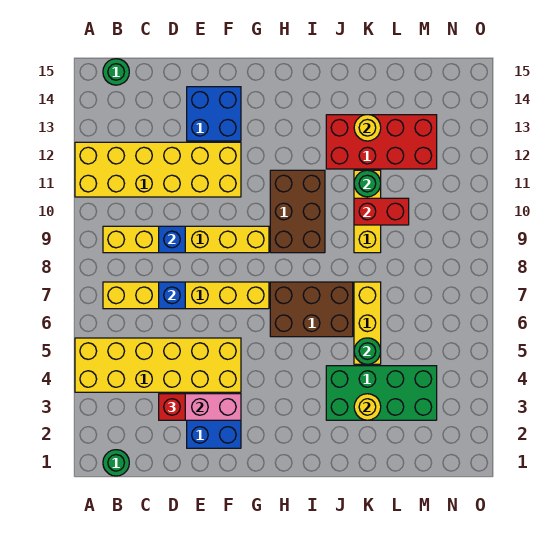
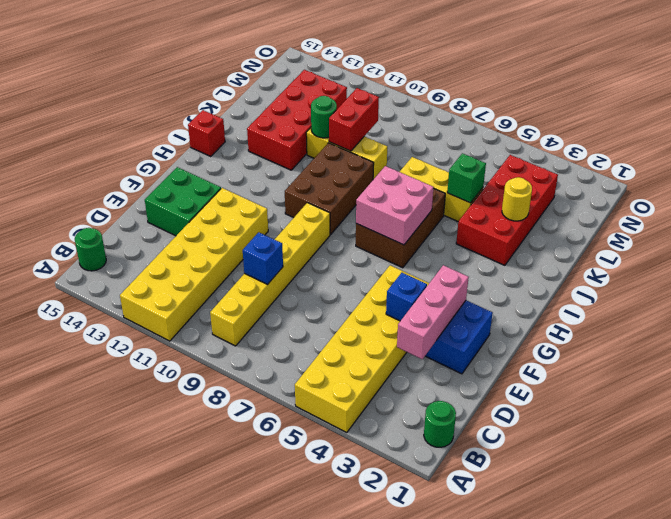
yellow 1x6 brick [103,282,269,309] -> none
red 1x1 brick [159,394,185,420] -> red 1x1 brick moved to [188,110,225,156]
blue 1x1 brick [159,282,185,309] -> blue 1x1 brick moved to [386,273,427,321]
blue 2x2 brick [187,87,241,141] -> green 2x2 brick [145,167,221,236]
none -> pink 2x2 brick [356,166,434,245]
brown 2x3 brick [270,170,325,253] -> brown 2x3 brick turned to [285,143,374,234]
green 2x4 brick [326,366,437,420] -> red 2x4 brick [456,155,558,265]
green 1x1 round brick [354,338,381,364] -> green 1x1 brick [447,153,486,203]
yellow 1x1 round brick [354,115,381,141] -> none

